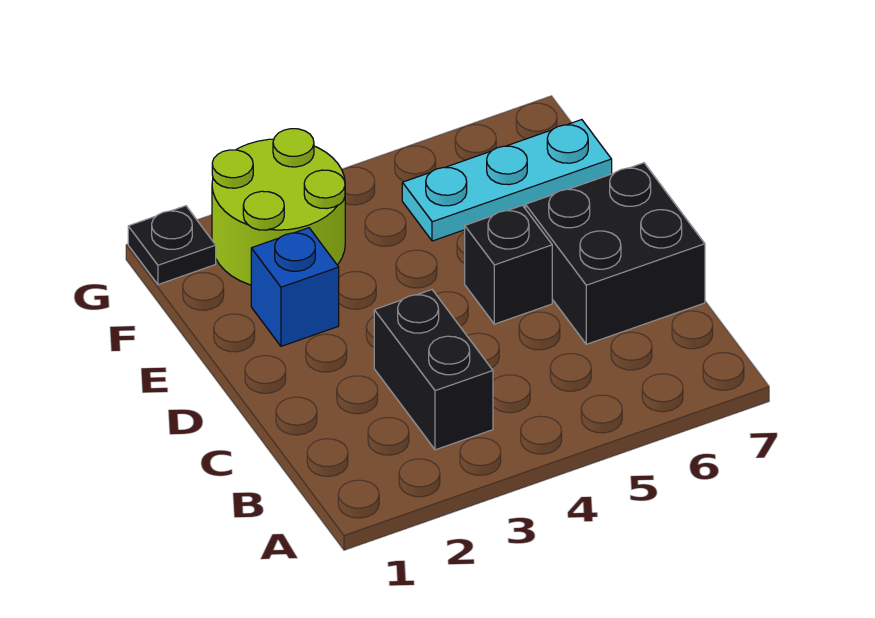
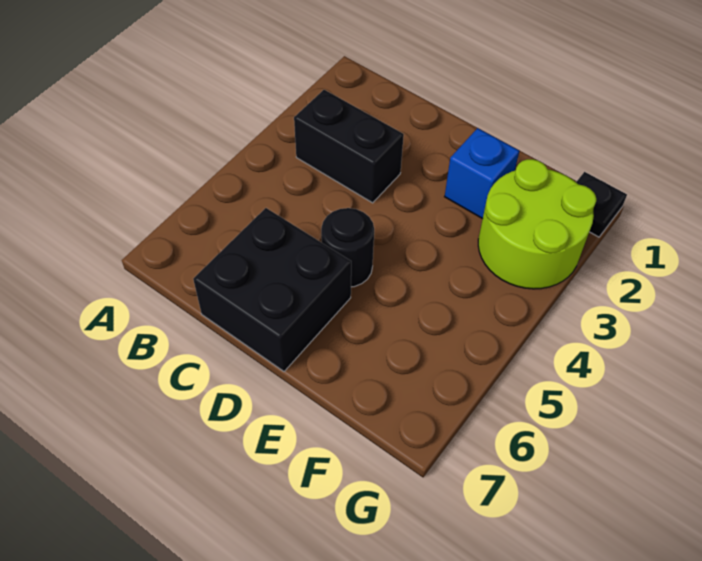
black 1x1 brick [465,205,552,324] -> black 1x1 round brick [321,208,374,287]
cyan 1x3 plate [402,120,612,241] -> none

